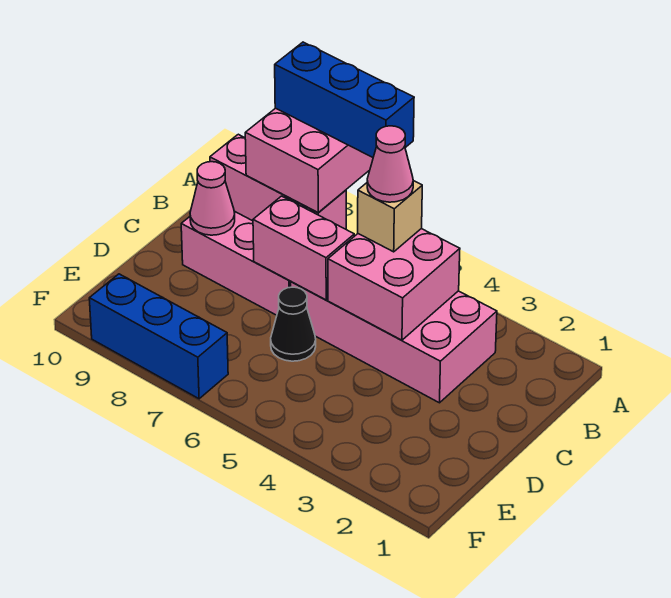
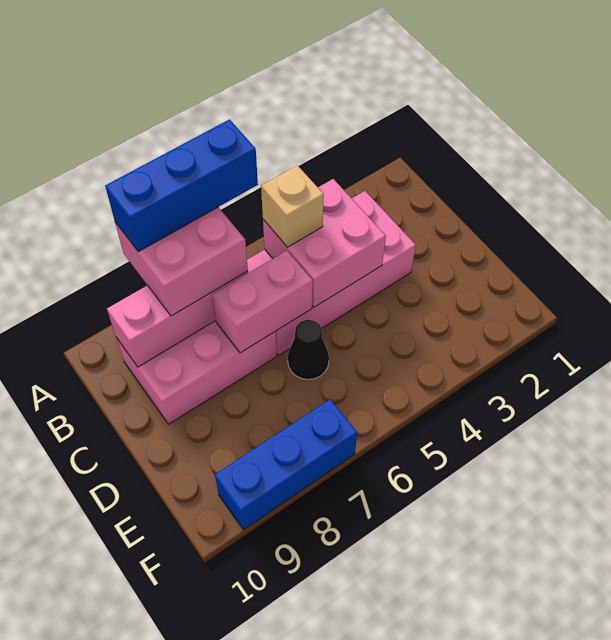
pink 1x1 cone [367,126,413,202] -> none
pink 1x1 cone [190,162,235,235] -> none

